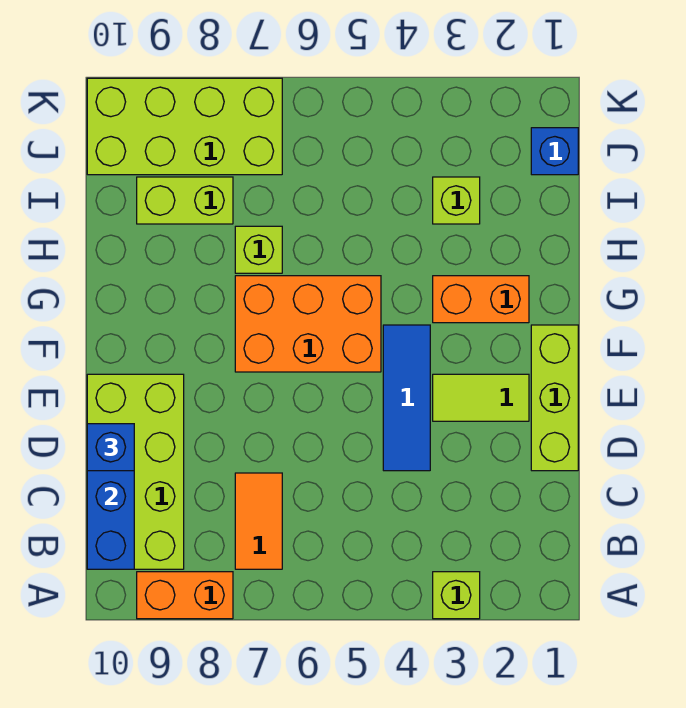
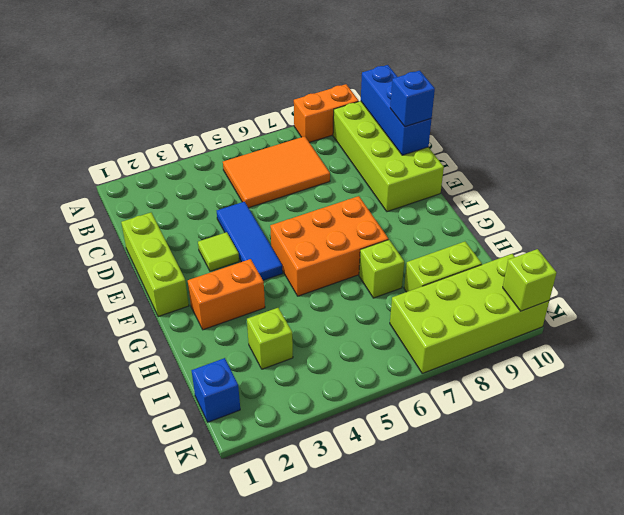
lime 1x1 brick [433,572,480,619] -> lime 1x1 brick moved to [503,249,556,311]
orange 1x2 tile [235,473,282,569] -> orange 2x3 tile [223,136,330,208]
lime 1x2 tile [433,374,529,421] -> lime 1x1 tile [198,232,239,271]

